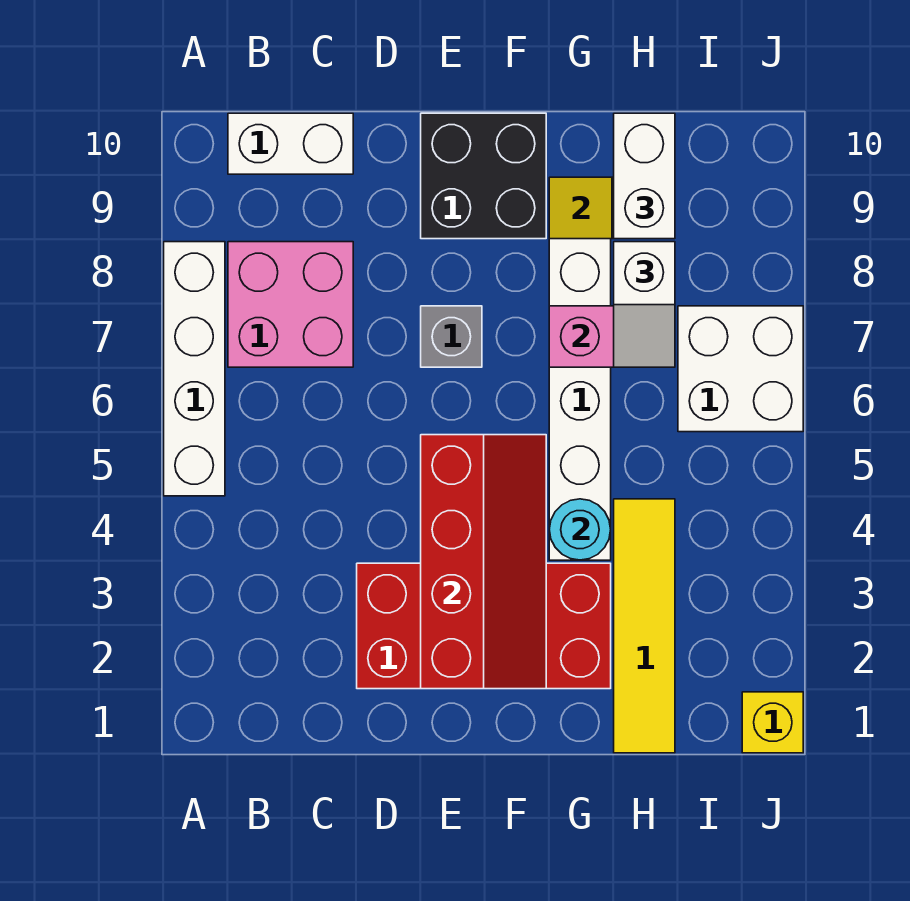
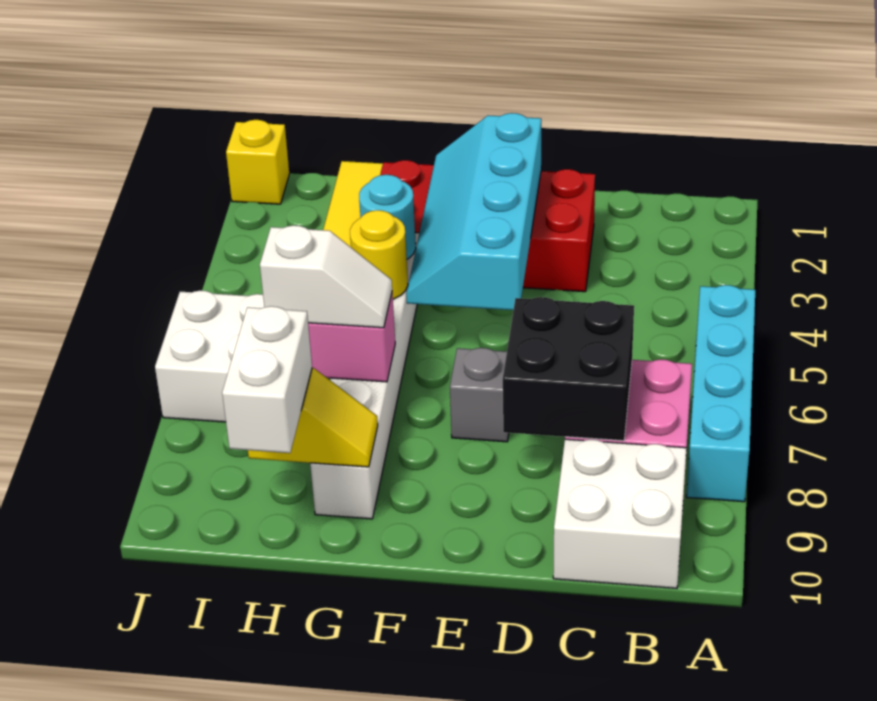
white 1x4 brick [164,242,225,496] -> cyan 1x4 brick [686,285,755,502]
white 1x2 brick [228,113,353,174] -> white 2x2 brick [553,439,687,588]
red 2x4 slope [421,435,546,689] -> cyan 2x4 slope [406,113,541,310]
black 2x2 brick [421,113,546,239] -> black 2x2 brick moved to [503,297,634,441]
none -> yellow 1x1 round brick [350,210,408,299]
white 1x2 slope [614,242,675,367] -> white 1x2 slope turned to [260,225,392,328]

